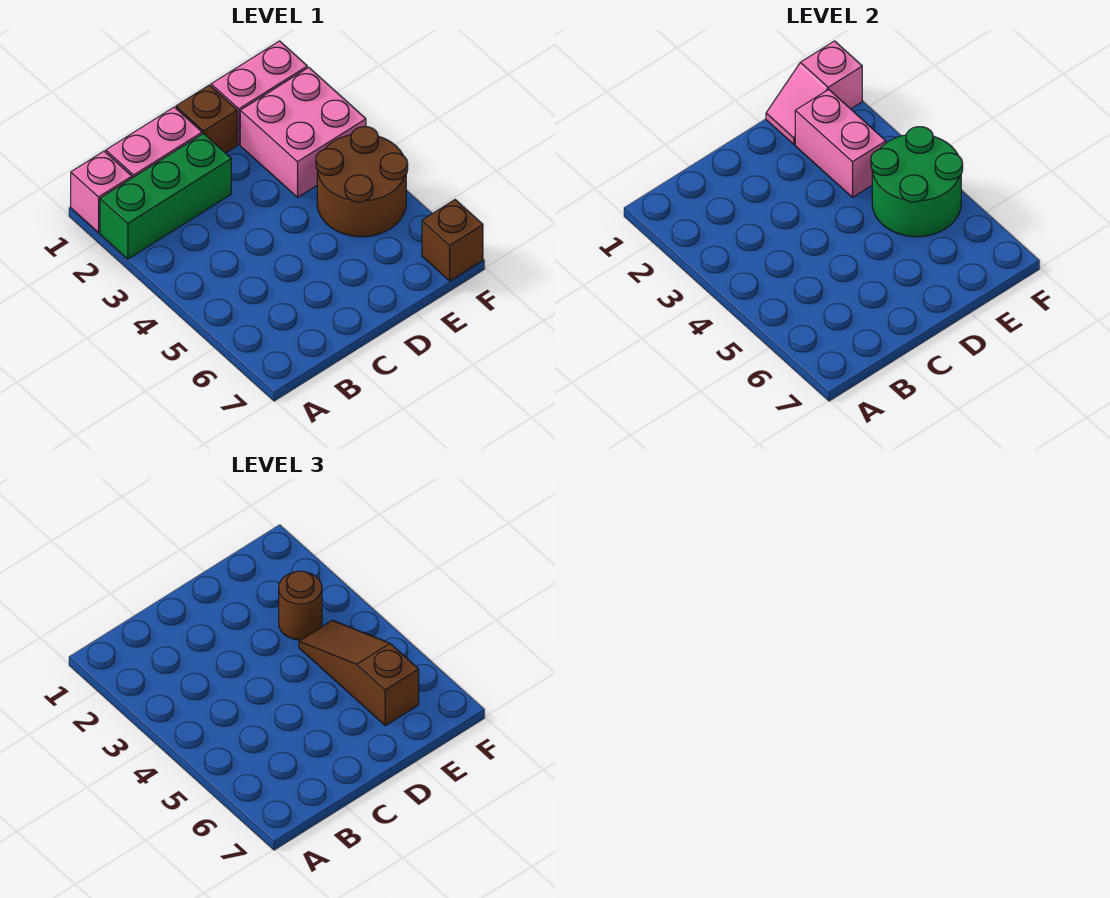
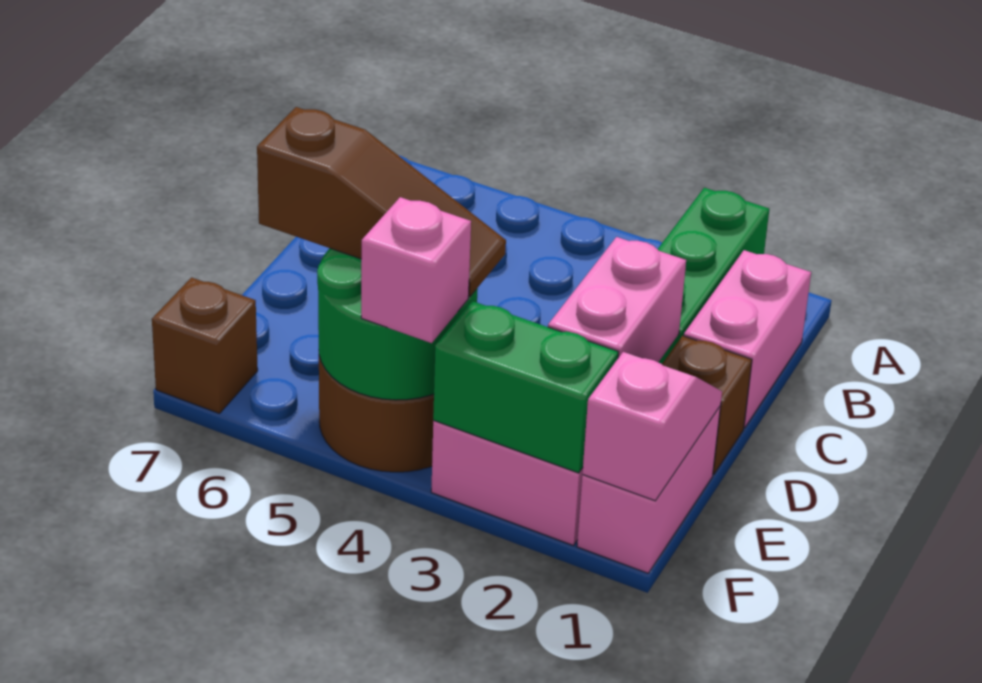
pink 1x1 brick [71,151,132,233] -> pink 1x1 brick moved to [361,197,471,343]
pink 1x2 brick [795,89,886,197] -> pink 1x2 brick turned to [548,237,686,362]
brown 1x1 round brick [279,571,322,640] -> none
none -> green 1x2 brick [433,301,618,473]

